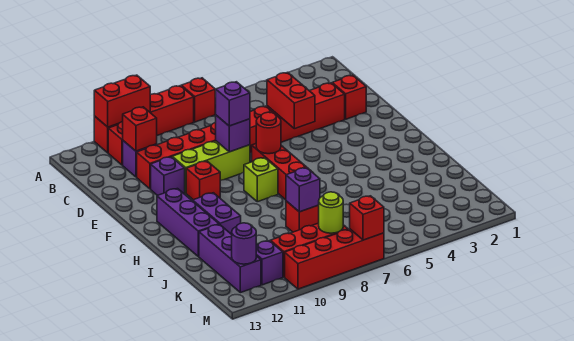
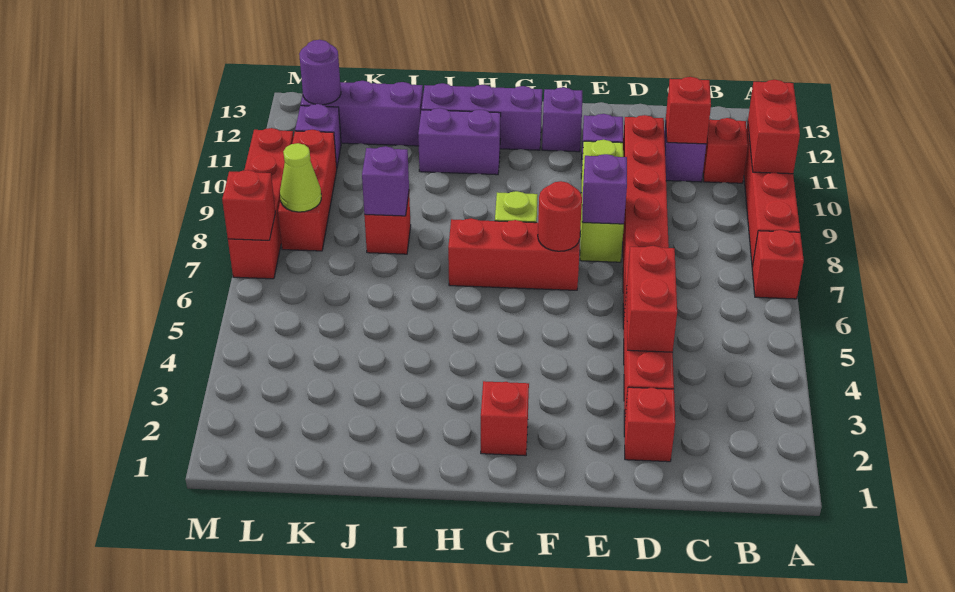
red 1x2 brick [267,72,315,129] -> red 1x2 brick turned to [626,246,677,352]
purple 1x1 brick [215,82,250,126] -> purple 1x1 brick moved to [542,87,582,152]
red 1x1 brick [186,161,220,200] -> red 1x1 brick moved to [481,381,529,456]
lime 1x1 round brick [319,192,343,233] -> lime 1x1 cone [280,143,321,212]

